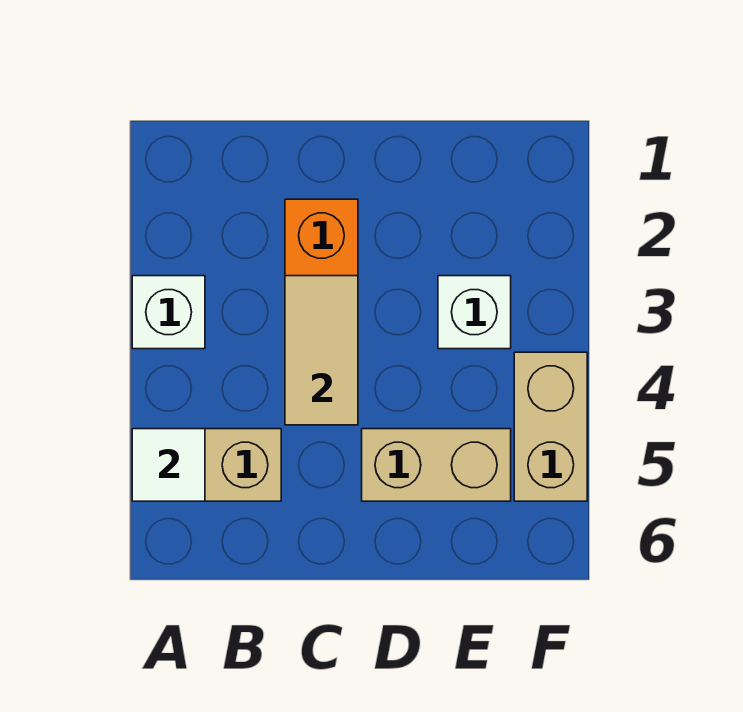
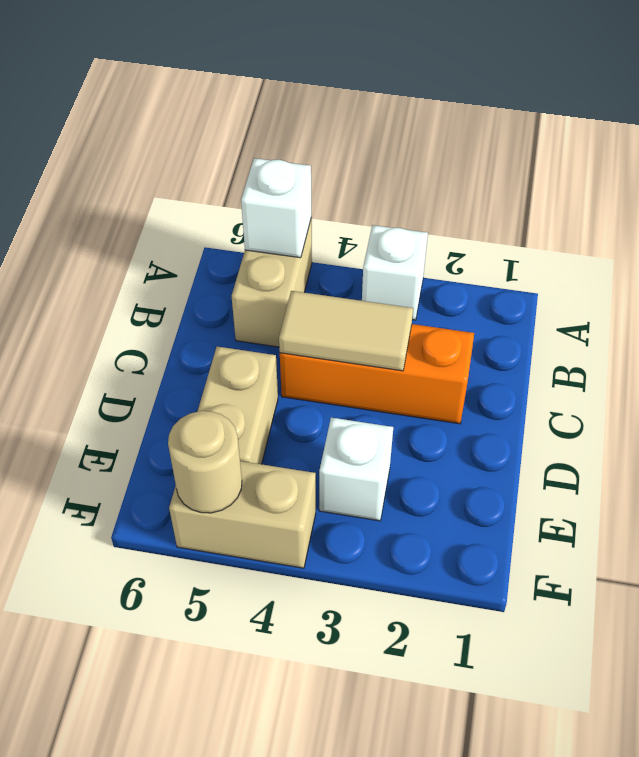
white 1x1 tile [132,429,205,501] -> white 1x1 brick [241,158,312,258]
none -> tan 1x1 round brick [168,411,242,513]

